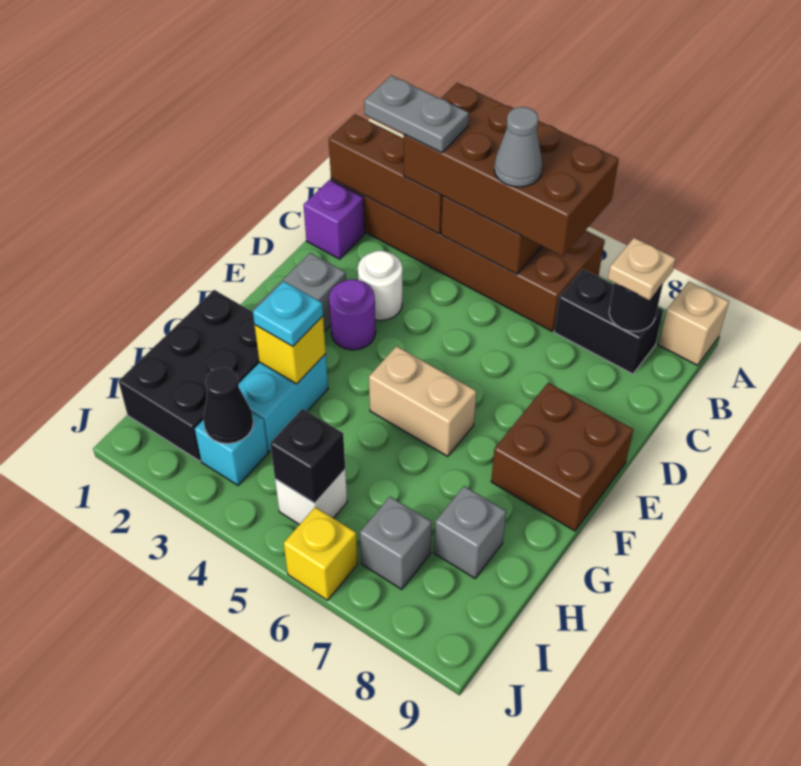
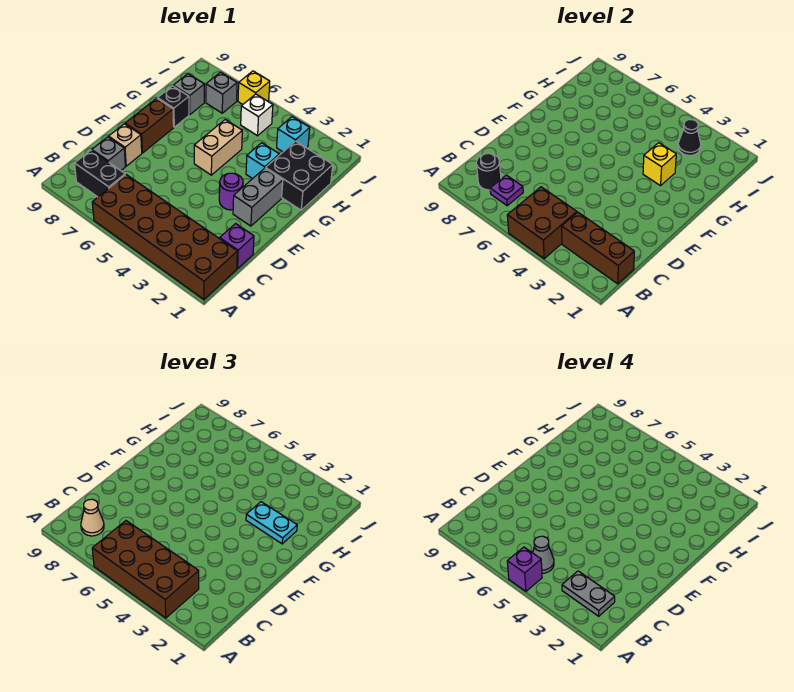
none -> purple 1x1 brick [507,547,542,591]
tan 1x1 brick [658,282,729,365] -> tan 1x1 brick moved to [109,124,142,166]
none -> purple 1x1 plate [490,175,523,206]
tan 1x1 plate [608,238,676,300] -> tan 1x1 cone [81,499,104,536]
none -> grey 1x1 brick [92,137,125,171]
white 1x1 round brick [358,251,403,321] -> none
brown 2x2 brick [491,383,633,531] -> brown 1x2 brick [125,98,174,153]
tan 1x2 brick [369,346,476,456] -> tan 1x2 brick turned to [194,120,242,175]
black 2x3 brick [118,290,260,461] -> black 2x2 brick [266,141,333,210]
cyan 1x2 brick [239,354,328,452] -> cyan 1x1 brick [246,143,279,179]
cyan 1x1 plate [253,281,323,346] -> cyan 1x2 plate [246,502,297,544]
black 1x1 brick [270,409,345,503] -> black 1x1 brick moved to [157,86,189,127]

